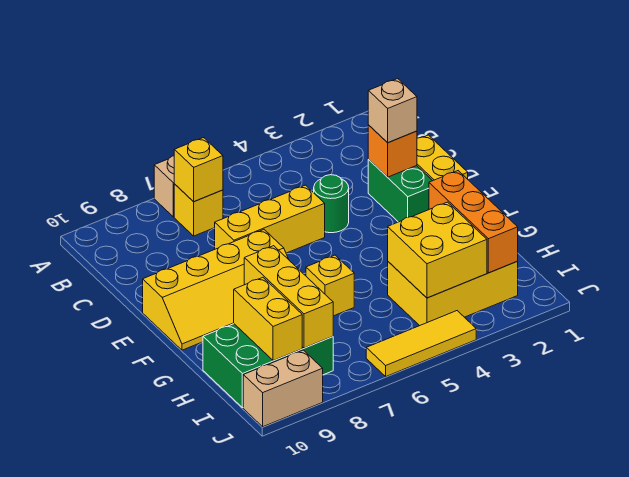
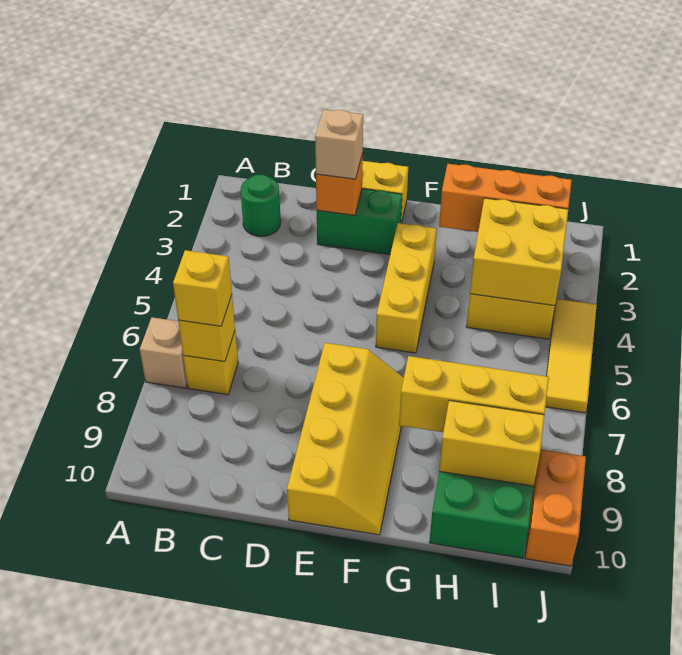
green 1x1 round brick [314,175,349,233] -> green 1x1 round brick moved to [241,174,281,236]
yellow 1x3 brick [215,185,325,253] -> yellow 1x3 brick moved to [376,223,437,353]
yellow 1x1 brick [306,255,354,316] -> yellow 1x1 brick moved to [173,250,232,326]
tan 1x2 brick [243,350,323,427] -> orange 1x2 brick [525,450,586,566]

